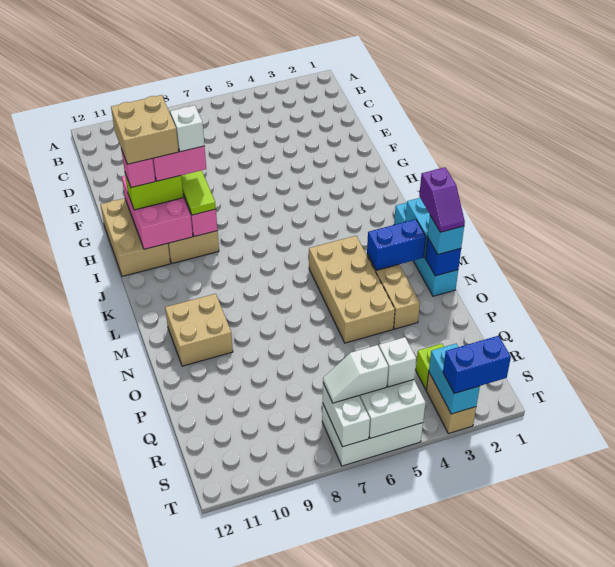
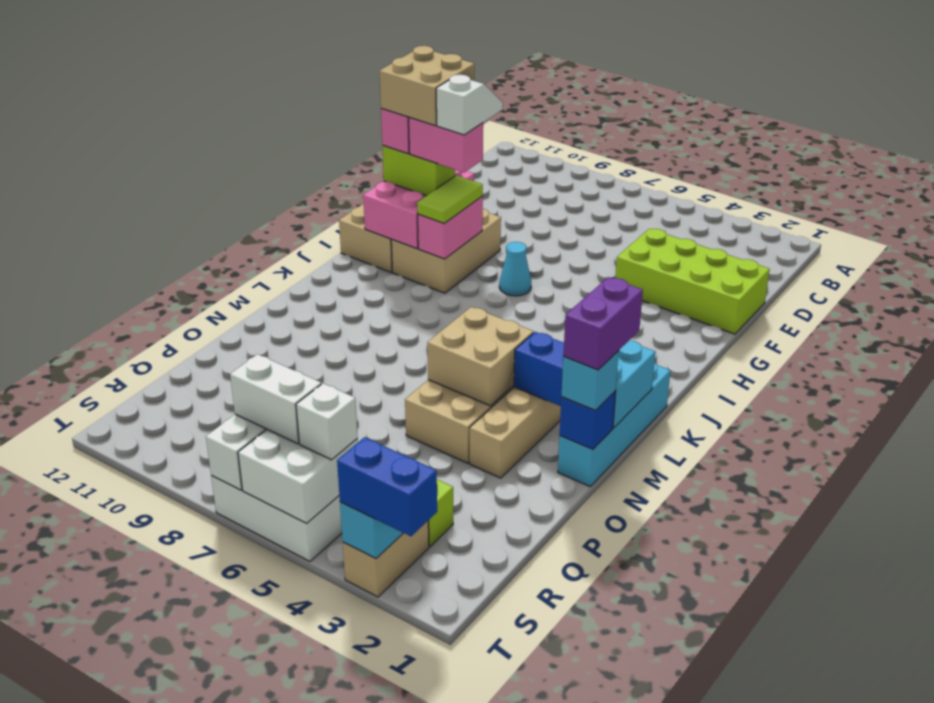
none -> lime 2x4 brick [615,229,770,334]
none -> cyan 1x1 cone [499,242,531,296]
purple 1x2 slope [419,167,465,232] -> purple 1x2 brick [563,277,643,370]
tan 2x2 brick [165,294,233,366] -> tan 2x2 brick moved to [427,307,534,406]
white 1x2 slope [323,345,388,403] -> white 1x2 brick [230,354,321,444]

